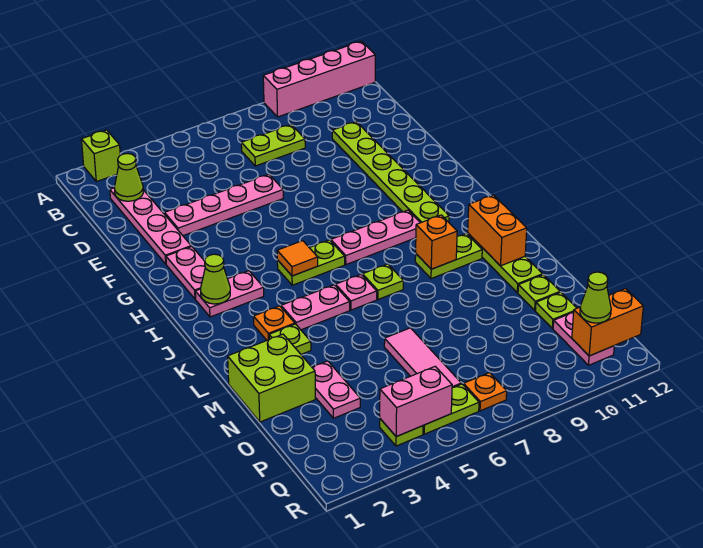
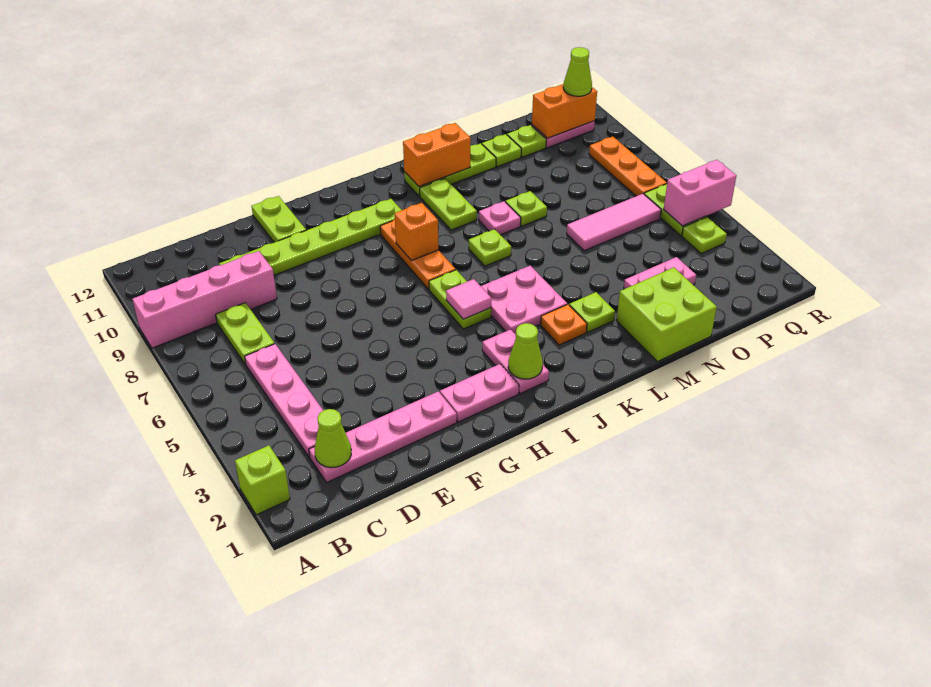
pink 1x4 brick [263,41,375,117] -> pink 1x4 brick turned to [133,251,277,348]
pink 1x4 plate [165,174,283,236] -> pink 1x4 plate moved to [245,344,323,457]
none -> lime 1x2 plate [252,196,306,242]
orange 1x1 tile [277,241,318,276] -> pink 1x1 tile [446,279,491,319]
pink 1x3 plate [331,210,420,265] -> orange 1x3 plate [380,219,456,289]
pink 1x2 plate [281,285,350,330] -> pink 2x2 plate [481,266,567,334]
pink 1x1 plate [336,275,377,310] -> pink 1x1 plate moved to [479,201,521,235]
orange 1x1 brick [416,215,457,269] -> orange 1x1 brick moved to [394,203,438,261]
none -> lime 1x1 plate [506,191,547,226]
pink 1x2 brick [380,367,452,437] -> pink 1x2 brick turned to [664,160,736,226]
orange 1x1 plate [463,373,507,411] -> orange 1x3 plate [589,137,667,196]
orange 1x2 brick [572,289,643,356] -> orange 1x2 brick turned to [532,84,597,138]

